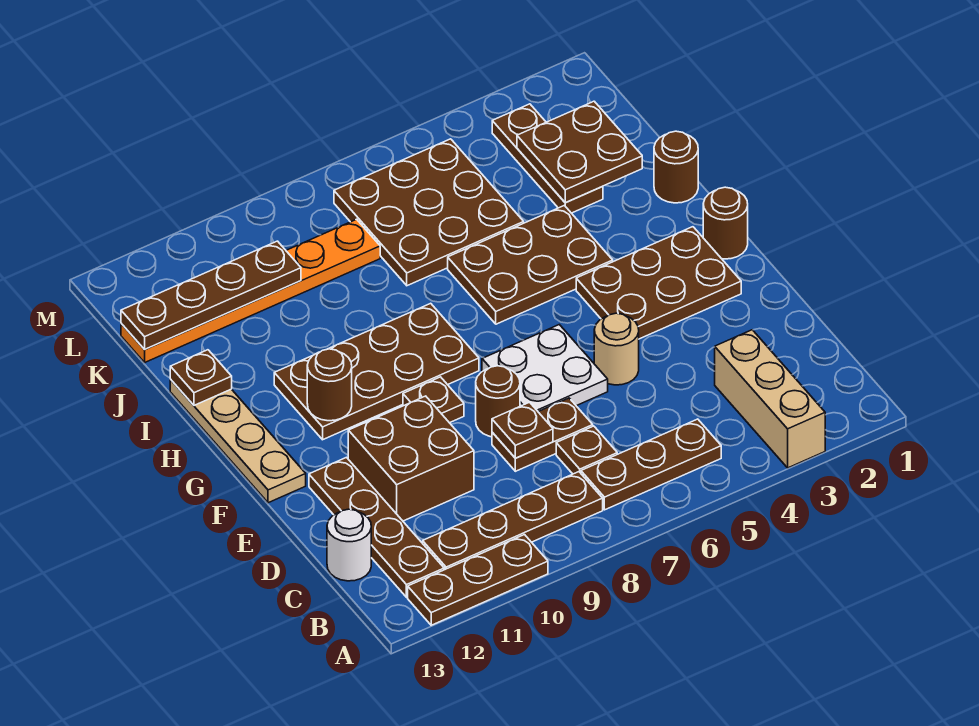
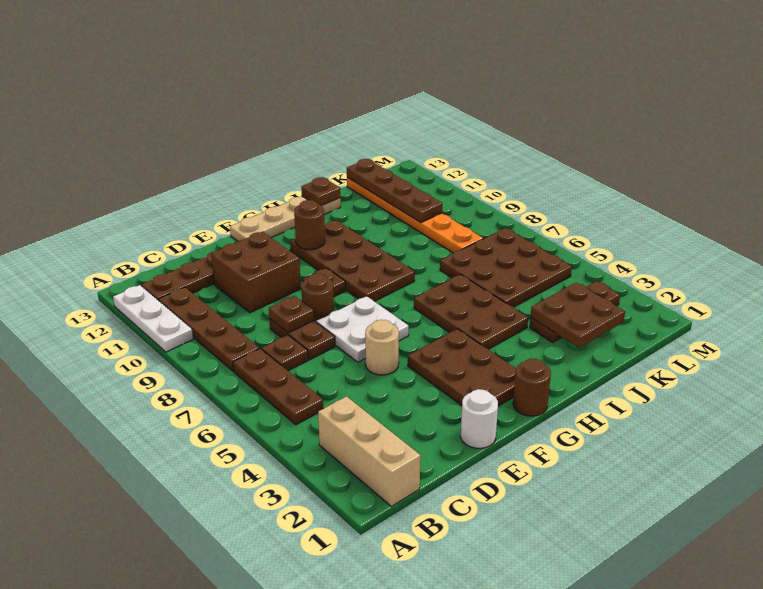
tan 1x3 brick [715,330,825,468] -> tan 1x3 brick turned to [318,396,421,506]
brown 1x3 plate [408,535,548,625] -> white 1x3 plate [113,285,193,352]
white 1x1 round brick [327,509,371,581] -> white 1x1 round brick moved to [461,389,498,448]
brown 1x1 round brick [654,131,698,203] -> none

